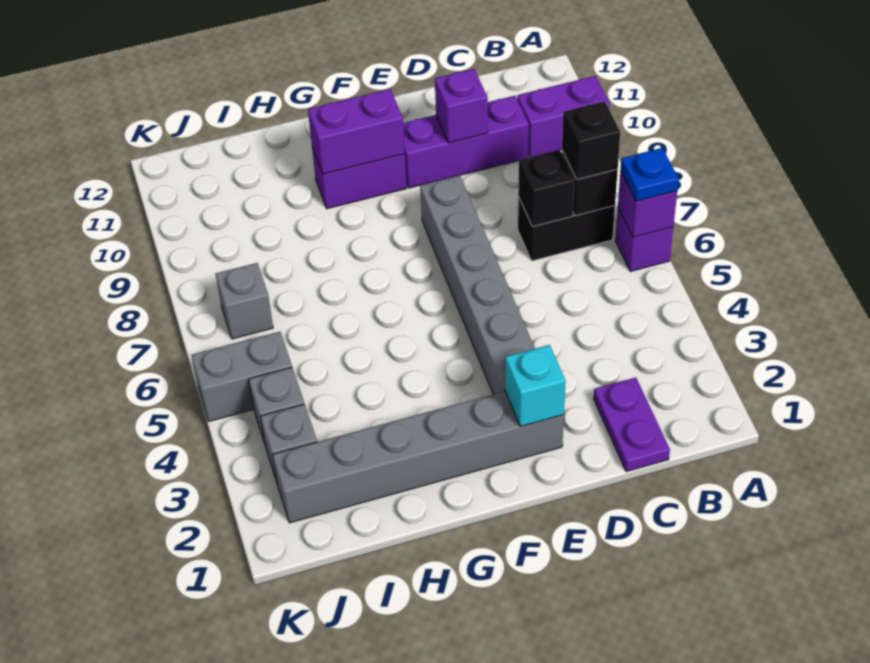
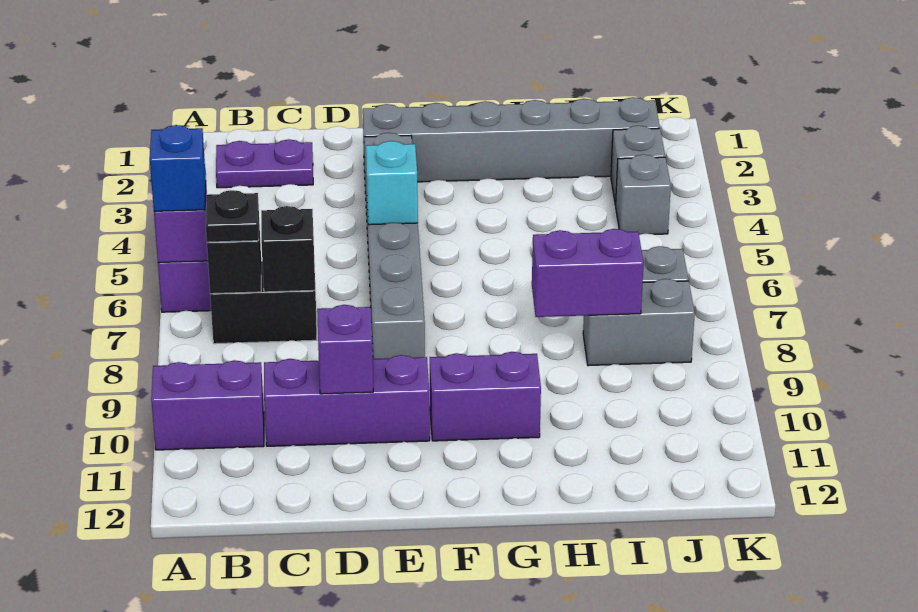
blue 1x1 plate [621,148,679,201] -> blue 1x1 brick [150,125,206,211]
black 1x1 brick [562,101,620,179] -> black 1x1 plate [206,190,259,242]
purple 1x2 plate [594,378,670,472] -> purple 1x2 plate turned to [216,139,313,188]
cyan 1x1 brick [505,345,566,427] -> cyan 1x1 brick moved to [366,141,418,225]
purple 1x2 brick [308,89,405,174] -> purple 1x2 brick moved to [532,229,644,317]
grey 1x2 brick [192,332,292,421] -> grey 1x2 brick moved to [583,279,695,366]

